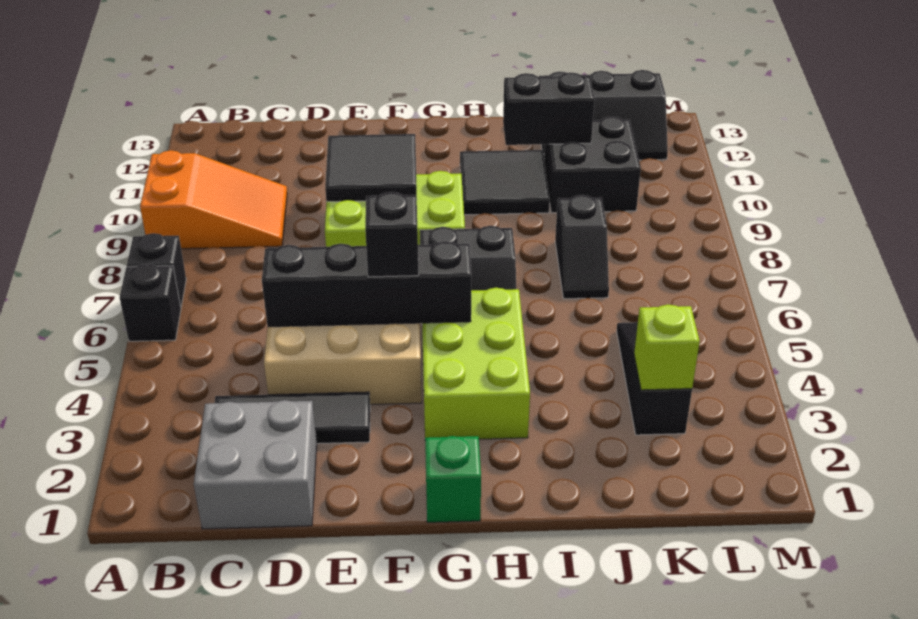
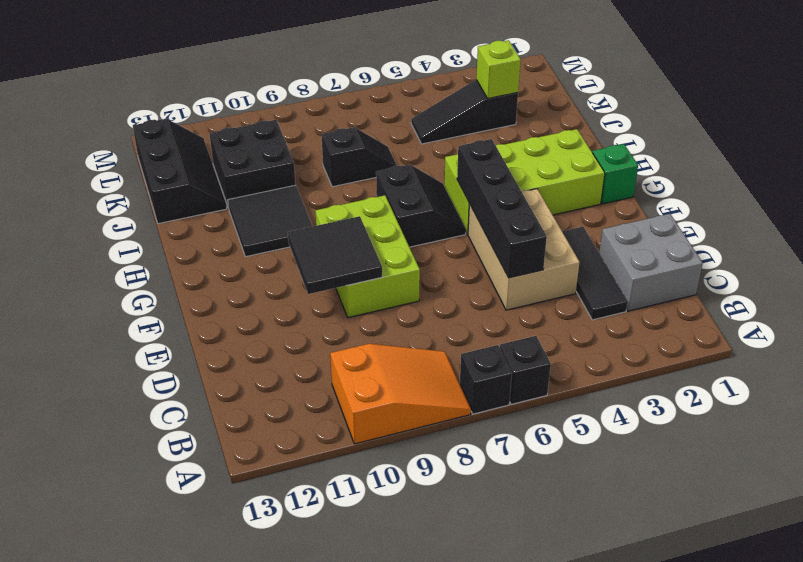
orange 2x3 slope [140,150,287,249] -> orange 2x3 slope turned to [330,344,471,444]
black 1x1 brick [365,192,419,277] -> none
lime 2x3 brick [422,288,530,439] -> lime 2x4 brick [444,129,605,234]
black 1x2 brick [503,73,595,145] -> none

